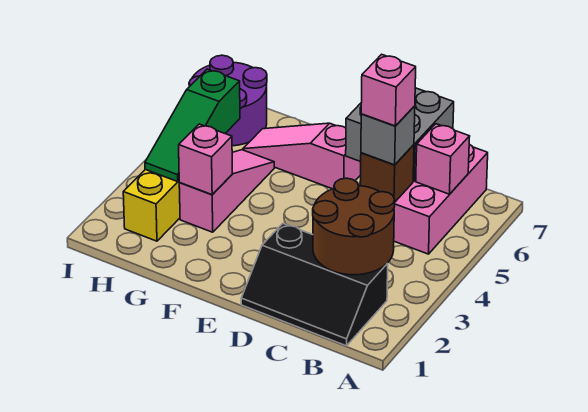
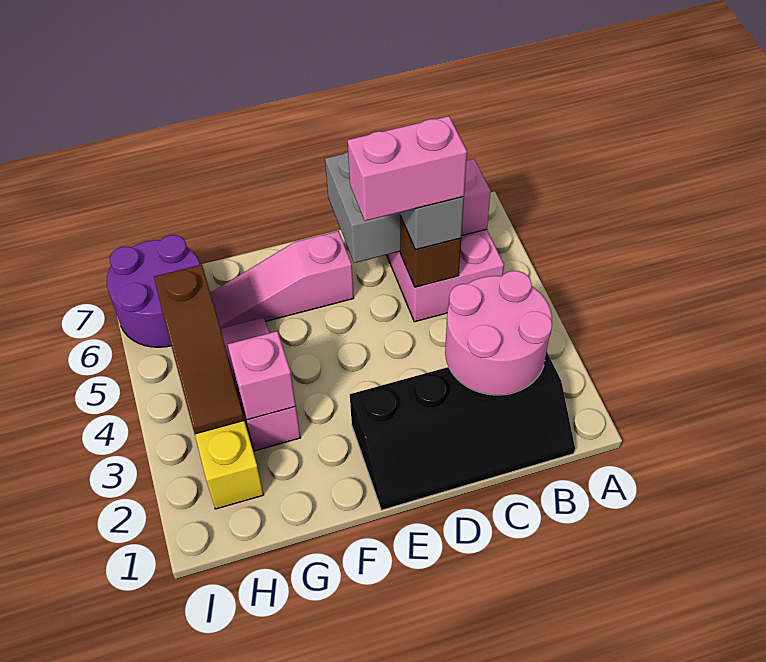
black 2x3 slope [241,224,388,346] -> black 2x4 slope [350,352,575,510]
brown 2x2 round brick [313,178,395,275] -> pink 2x2 round brick [445,271,552,395]
pink 1x1 brick [361,54,416,126] -> pink 1x2 brick [348,116,467,221]
green 1x3 slope [145,69,240,182] -> brown 1x3 slope [154,265,244,434]

